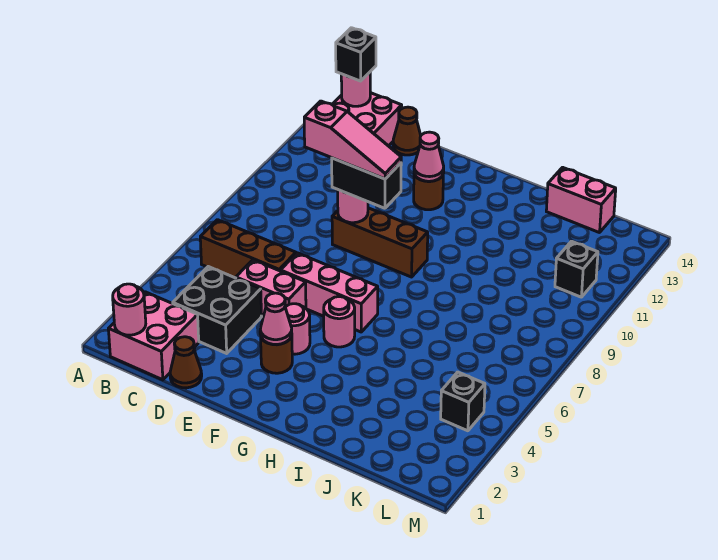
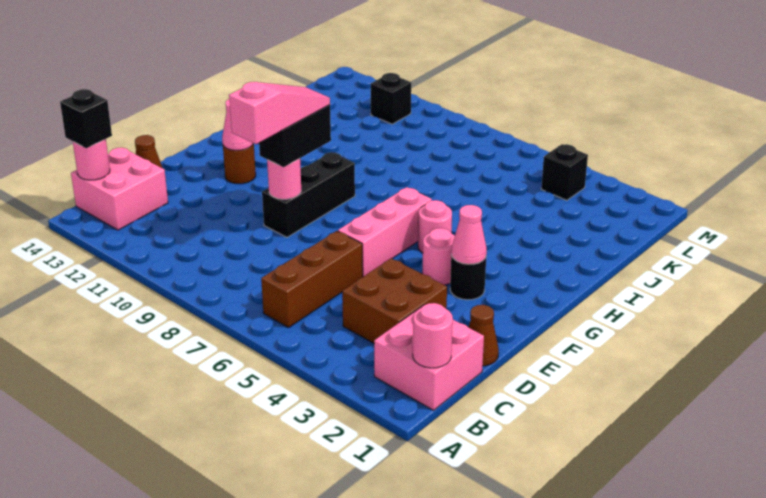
black 2x2 brick [173,267,262,353] -> brown 2x2 brick [342,258,447,343]
pink 1x2 brick [236,260,306,316] -> none
brown 1x3 brick [332,208,428,277] -> black 1x3 brick [262,152,355,237]
brown 1x1 round brick [261,335,292,373] -> black 1x1 round brick [450,254,486,300]
pink 1x2 brick [546,167,616,233] -> none

